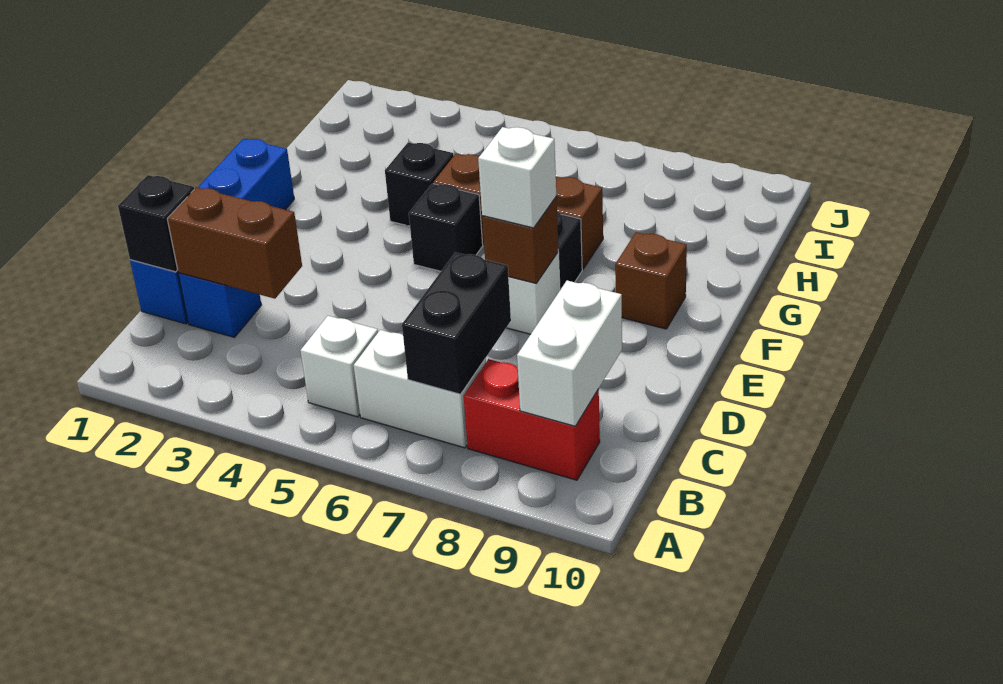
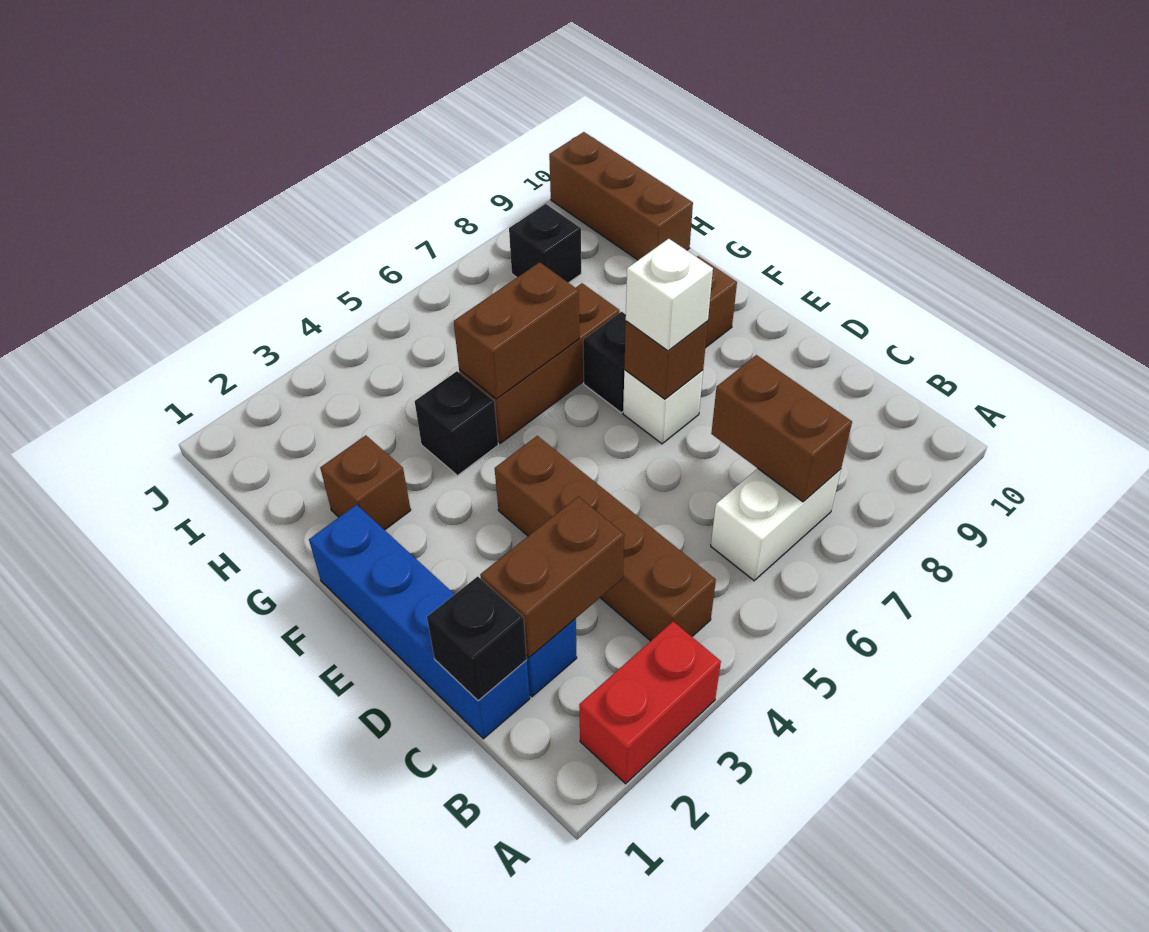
none -> brown 1x4 brick [495,436,716,641]
white 1x1 brick [300,316,378,417] -> none
black 1x2 brick [402,252,511,394] -> brown 1x2 brick [711,355,852,502]
red 1x2 brick [463,359,600,480] -> red 1x2 brick moved to [579,621,721,784]
white 1x2 brick [517,281,622,426] -> none
black 1x1 brick [409,184,483,271] -> black 1x1 brick moved to [509,204,581,283]
none -> brown 1x1 brick [320,435,411,530]
none -> brown 1x2 brick [454,262,579,399]
none -> brown 1x3 brick [549,132,693,260]

